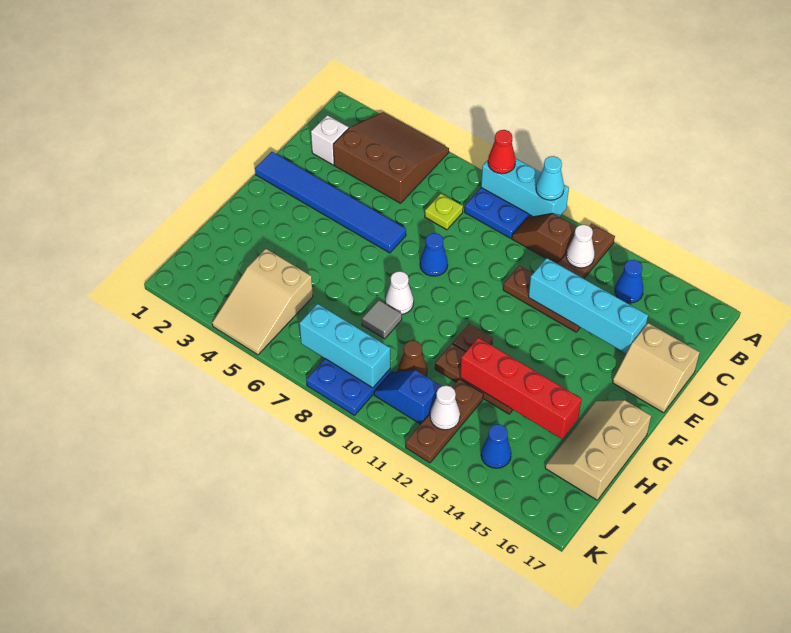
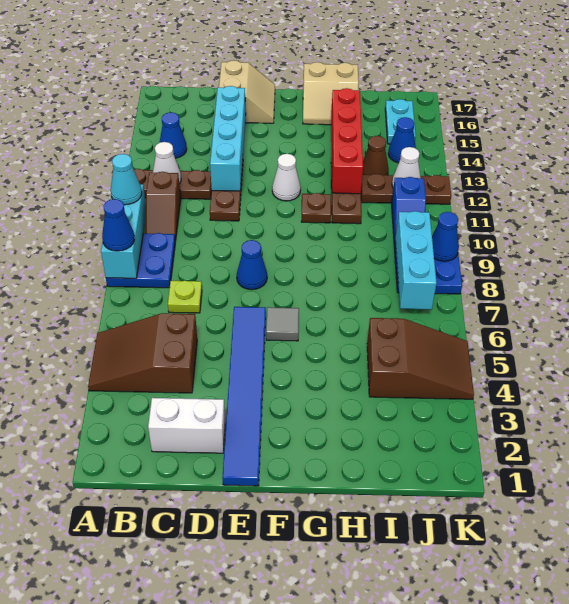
brown 3x3 slope [333,112,449,203] -> brown 2x3 slope [88,313,197,393]
red 1x1 cone [488,130,516,174] -> blue 1x1 cone [102,199,135,251]
white 1x1 brick [311,115,349,165] -> white 1x2 brick [148,398,225,453]
white 1x1 cone [385,271,414,314] -> white 1x1 cone moved to [272,154,301,201]
tan 2x3 slope [545,400,651,500] -> tan 2x2 slope [303,62,359,125]
grey 1x1 tile [362,300,402,339] -> grey 1x1 tile moved to [266,307,299,341]
tan 2x3 slope [212,249,313,355] -> brown 2x3 slope [367,318,474,399]
brown 1x1 cone [398,341,427,376] -> brown 1x1 cone moved to [363,136,389,175]
none -> cyan 1x2 plate [385,99,416,144]
none -> blue 1x1 cone [432,212,459,261]

